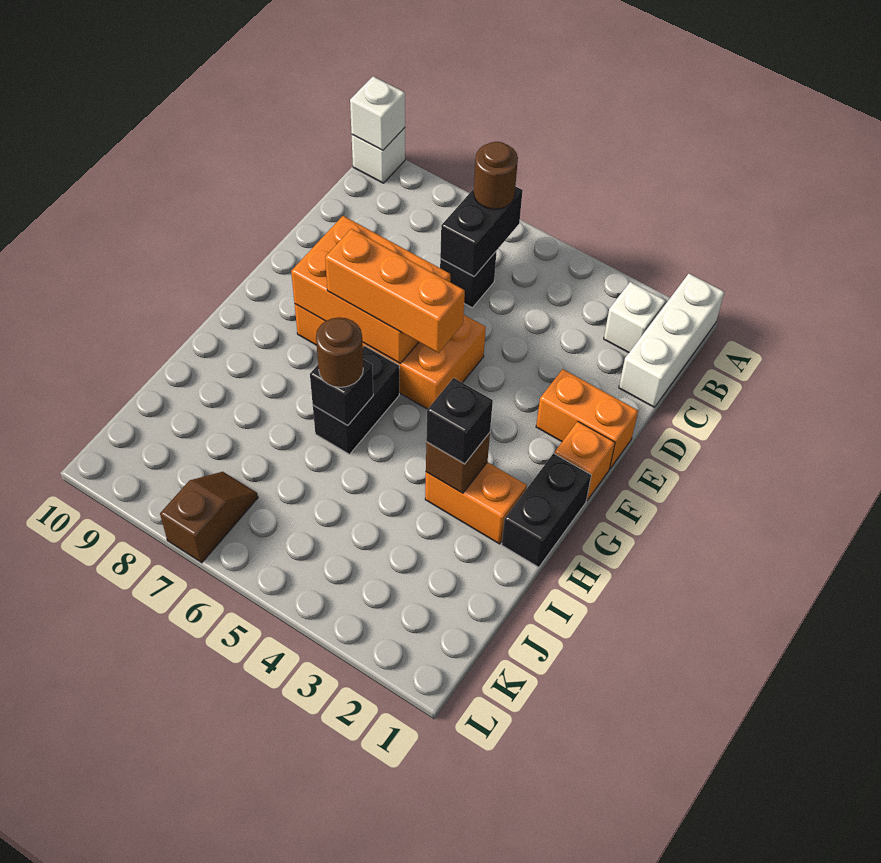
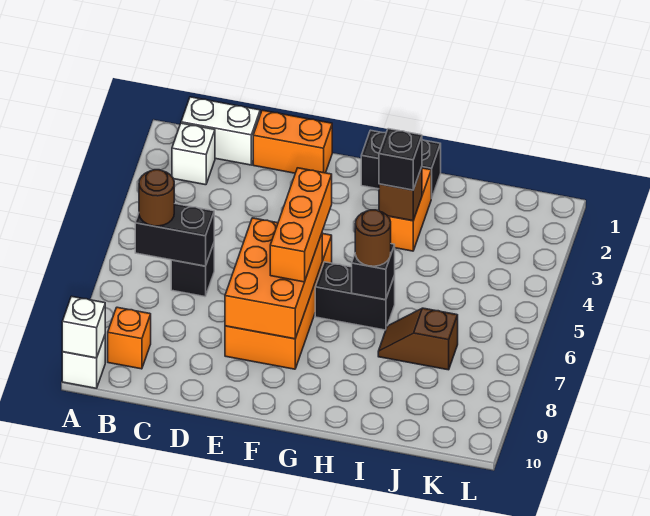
white 1x3 brick [619,274,724,407] -> white 1x2 brick [181,97,260,165]
orange 1x2 brick [536,369,638,469] -> orange 1x2 brick turned to [253,110,332,173]
orange 1x1 brick [554,421,615,501] -> orange 1x1 brick moved to [108,307,151,369]
brown 1x2 slope [160,472,258,563] -> brown 1x2 slope moved to [378,308,458,370]

